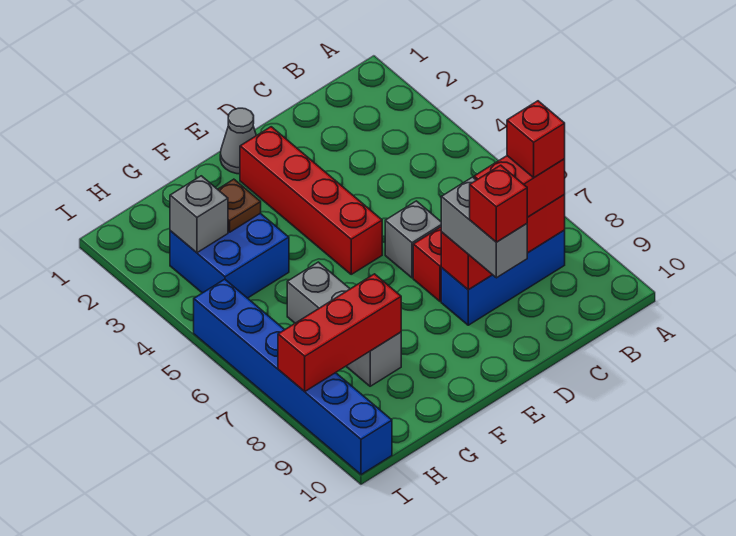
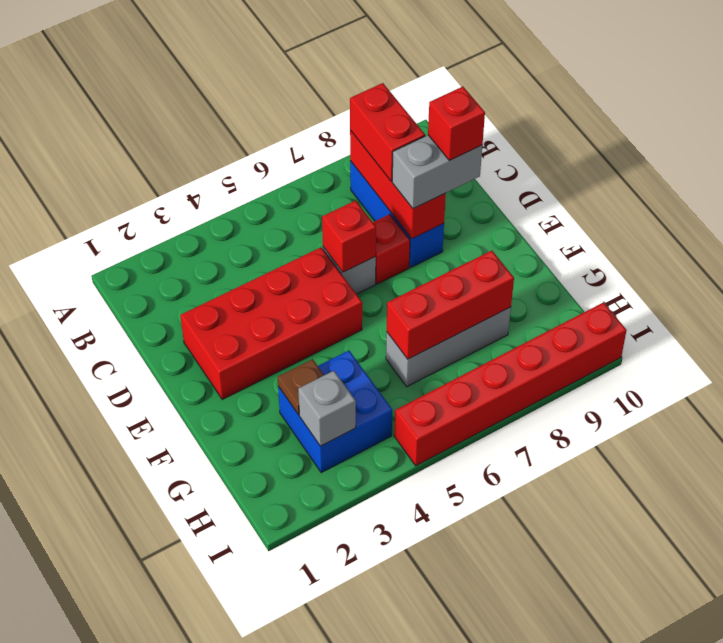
red 1x1 brick [507,101,565,177] -> red 1x1 brick moved to [322,201,376,272]
grey 1x1 cone [220,108,256,174] -> none
red 1x4 brick [240,127,382,274] -> red 2x4 brick [180,247,362,399]
red 1x3 brick [278,274,401,392] -> red 1x3 brick turned to [387,251,514,359]
blue 1x6 brick [194,279,392,475] -> red 1x6 brick [394,302,627,466]

